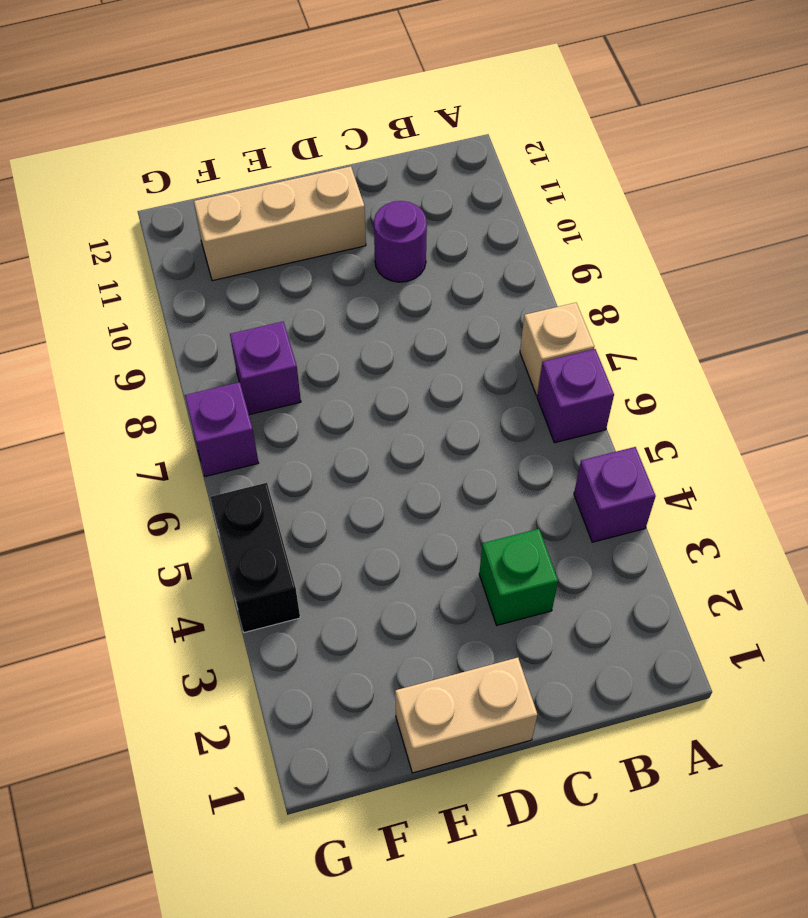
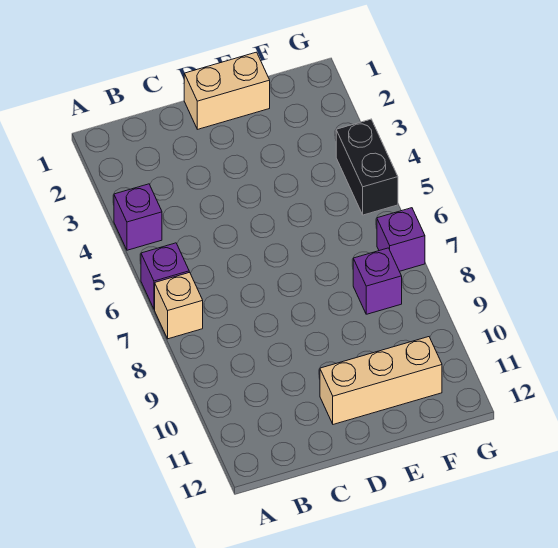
green 1x1 brick [479,529,558,625] -> none
purple 1x1 round brick [374,201,427,282] -> none

